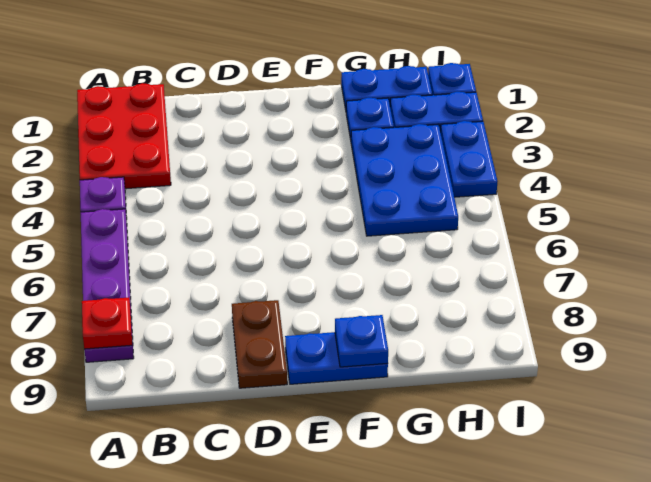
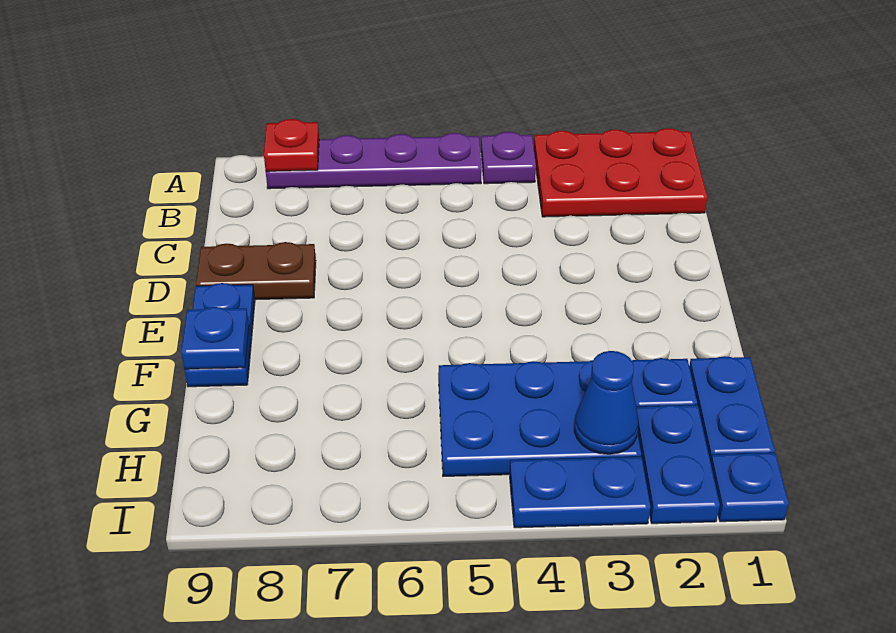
none -> blue 1x1 cone [574,351,638,454]

